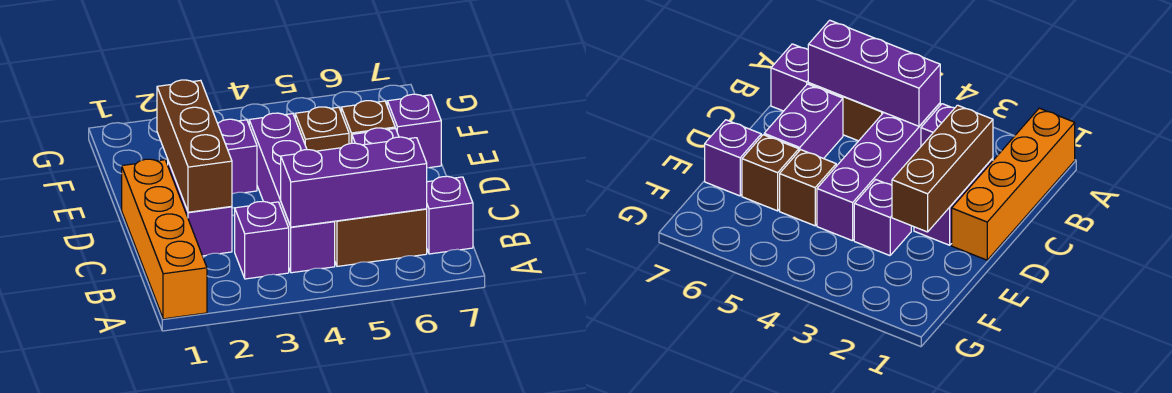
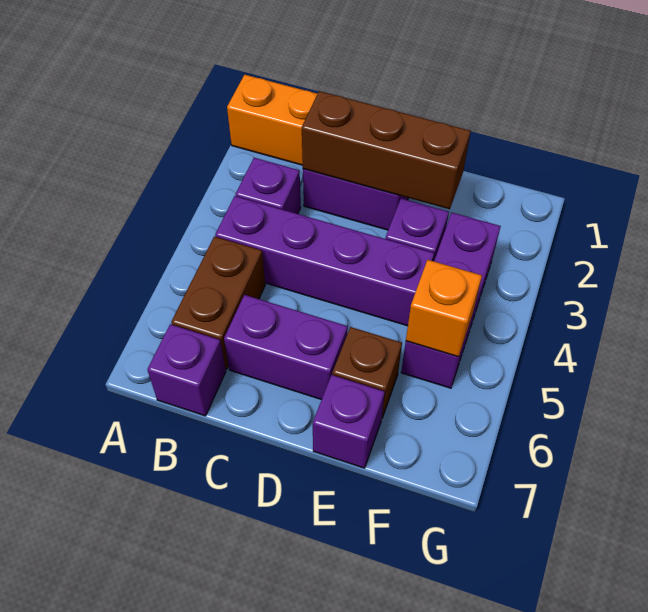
purple 1x3 brick [281,137,427,227] -> purple 1x3 brick moved to [401,213,501,388]
brown 1x1 brick [295,107,349,151] -> none
none -> orange 1x1 brick [406,260,482,357]

